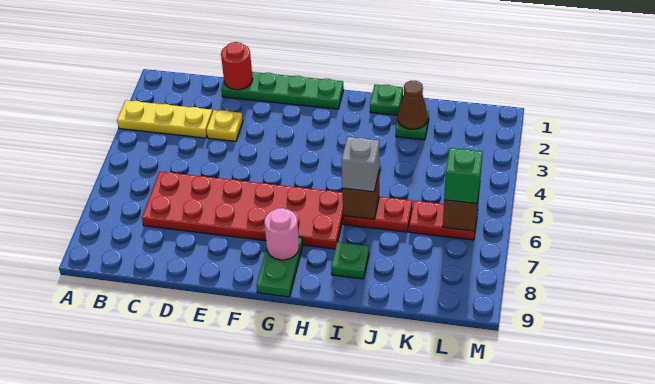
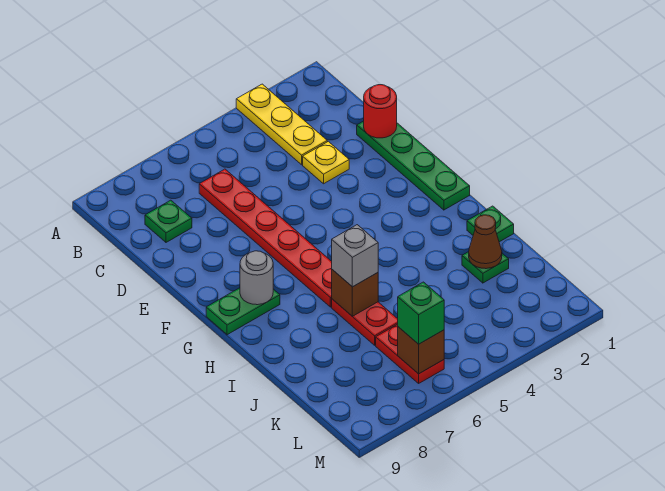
red 2x6 plate [142,171,343,249] -> red 1x6 plate [199,169,332,307]
pink 1x1 round brick [264,208,299,260] -> grey 1x1 round brick [240,251,273,305]
green 1x1 plate [331,242,369,279] -> green 1x1 plate moved to [145,200,192,242]

